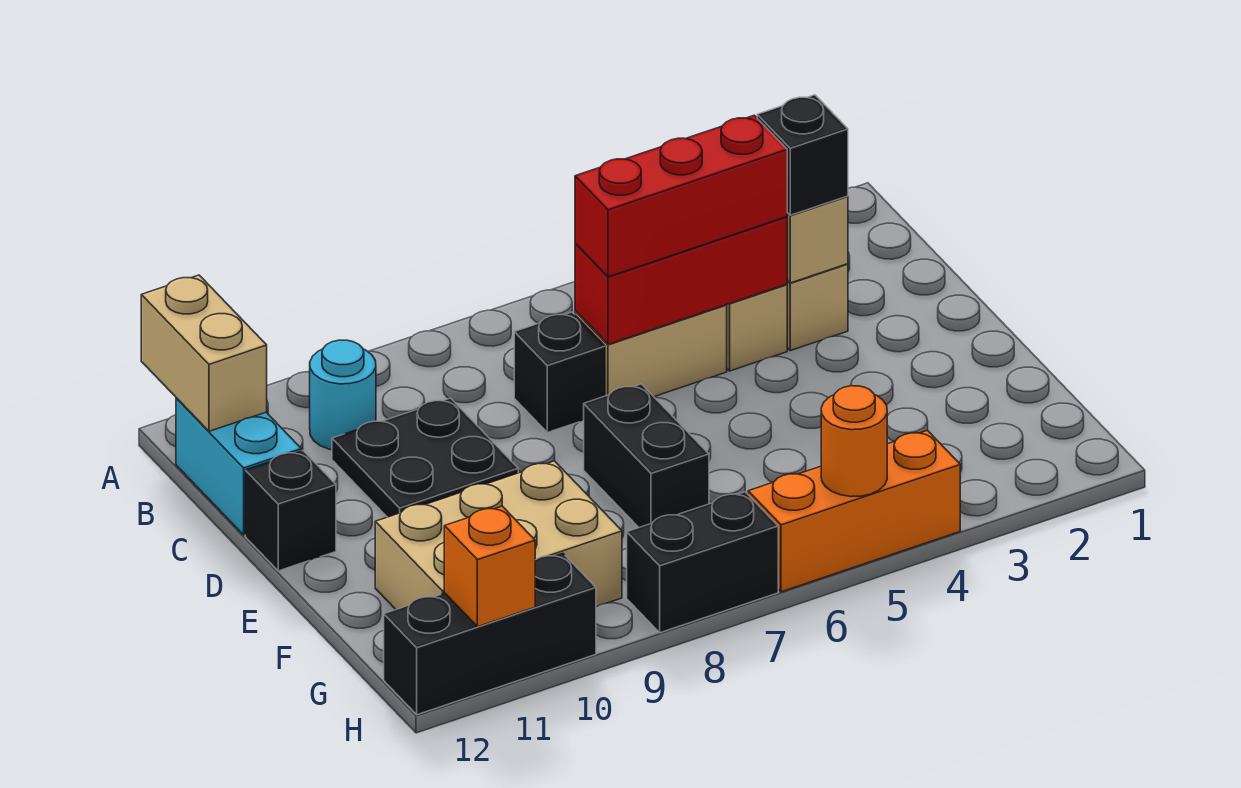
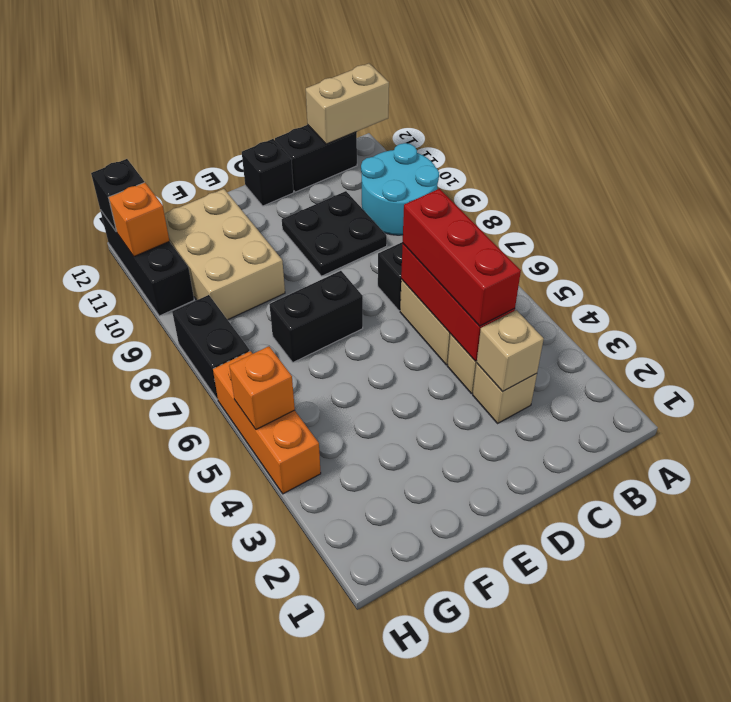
cyan 1x1 round brick [310,340,376,450] -> cyan 2x2 round brick [361,143,439,235]
cyan 1x2 brick [176,398,301,535] -> black 1x2 brick [275,125,357,192]
black 1x1 brick [757,95,848,215] -> black 1x1 brick moved to [91,159,144,232]
orange 1x1 round brick [821,386,887,497] -> orange 1x1 brick [229,346,295,429]

